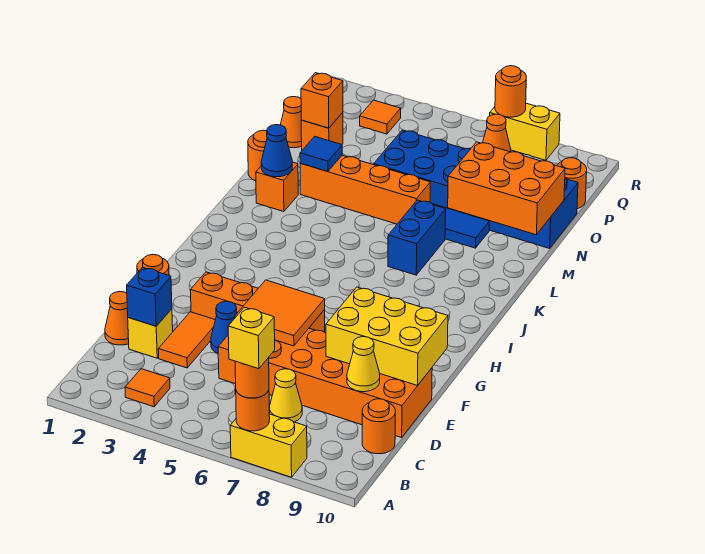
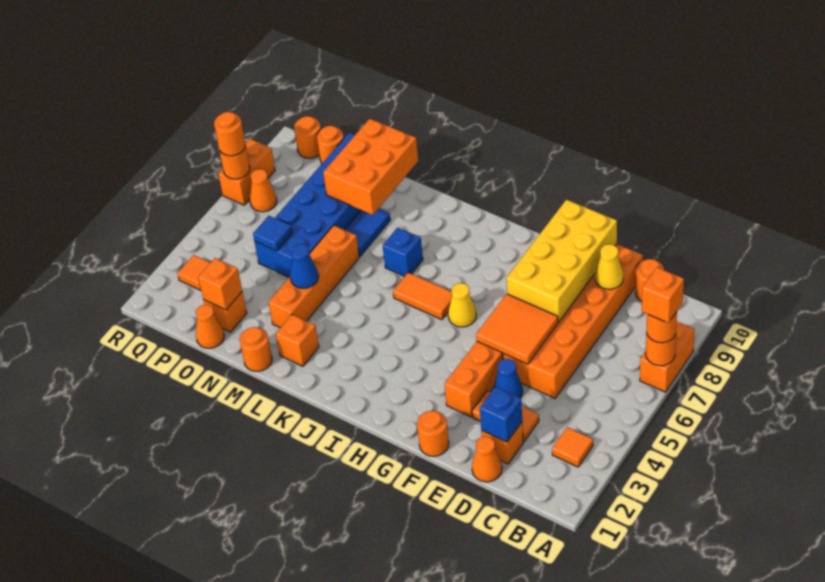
yellow 1x2 brick [230,414,307,477] -> orange 1x2 brick [640,322,695,392]
yellow 1x1 brick [228,307,275,369] -> orange 1x1 brick [642,267,684,323]
yellow 1x1 cone [270,369,302,422] -> yellow 1x1 cone moved to [448,283,476,327]
yellow 1x1 brick [128,309,173,358] -> orange 1x1 brick [481,422,523,464]
yellow 2x3 brick [326,287,448,386] -> yellow 2x4 brick [507,200,617,322]
none -> orange 1x2 tile [393,273,452,320]
blue 1x2 brick [388,200,446,275] -> blue 1x1 brick [383,227,423,276]
blue 1x1 cone [261,125,292,177] -> blue 1x1 cone moved to [290,244,319,288]
blue 1x1 tile [300,136,342,171] -> blue 1x1 tile moved to [253,216,292,251]
none -> orange 1x1 round brick [294,116,321,158]
yellow 1x2 brick [490,103,560,160] -> orange 1x2 brick [218,139,275,205]
none -> orange 1x1 round brick [214,112,246,156]

